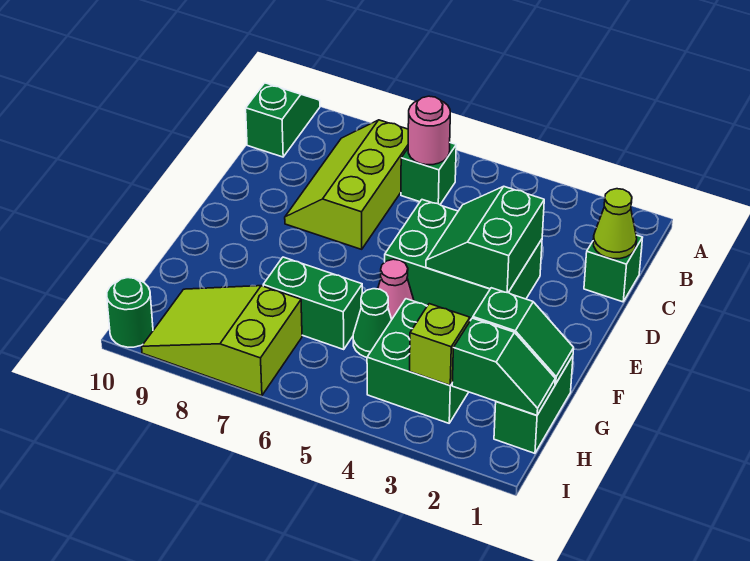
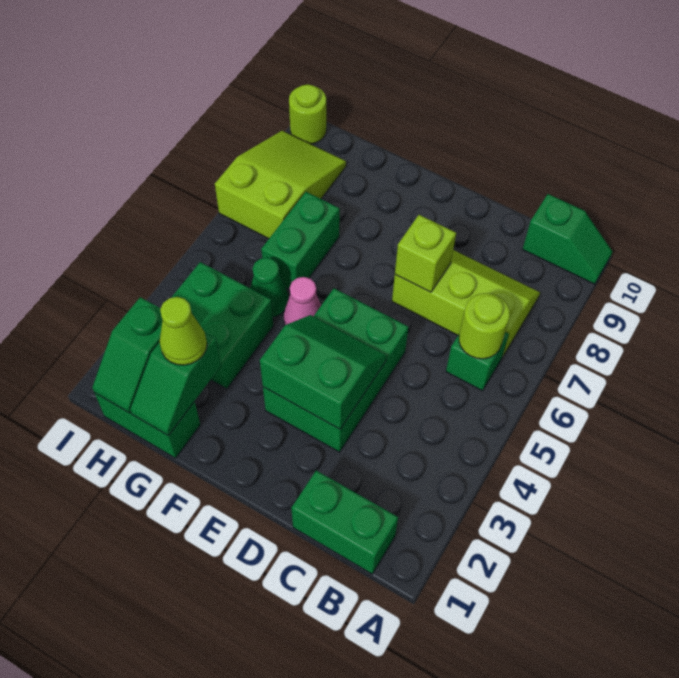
pink 1x1 round brick [408,96,450,165] -> lime 1x1 round brick [459,293,510,359]
green 1x1 brick [584,235,643,302] -> green 1x2 brick [291,471,398,574]
lime 1x1 cone [593,189,637,259] -> lime 1x1 cone moved to [160,297,207,365]
lime 1x1 brick [410,304,470,385] -> lime 1x1 brick moved to [395,215,456,292]
green 1x1 round brick [107,278,153,347] -> lime 1x1 round brick [289,84,326,144]

